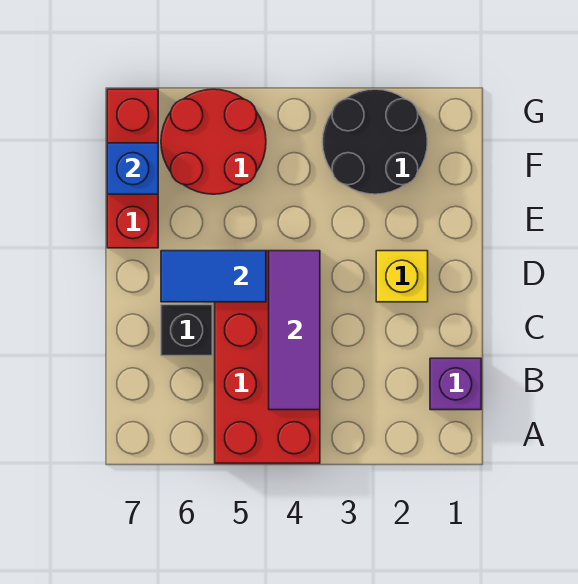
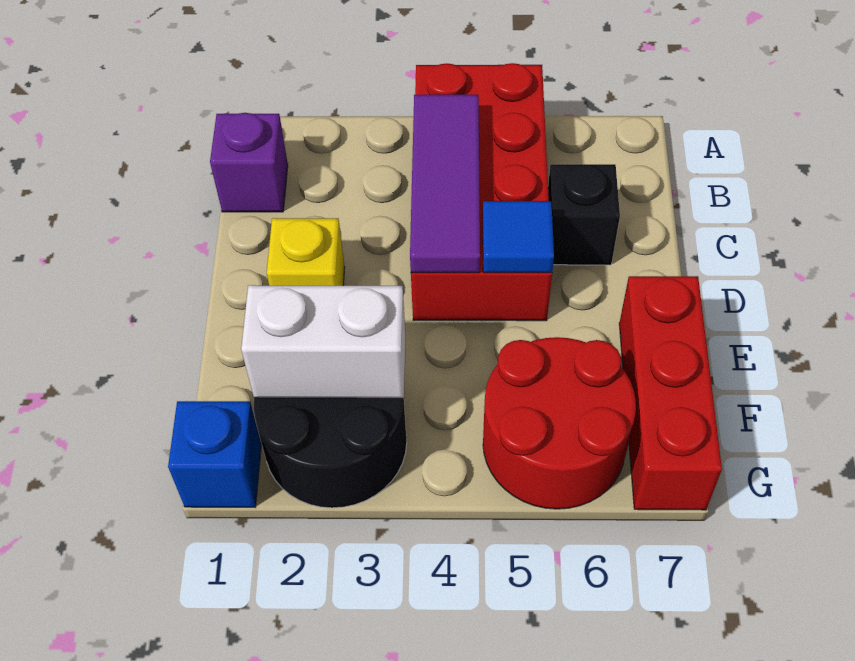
blue 1x2 tile [161,251,266,302] -> blue 1x1 tile [483,201,554,273]
none -> white 1x2 brick [241,285,406,398]
blue 1x1 brick [107,143,158,194] -> blue 1x1 brick moved to [168,401,261,507]

